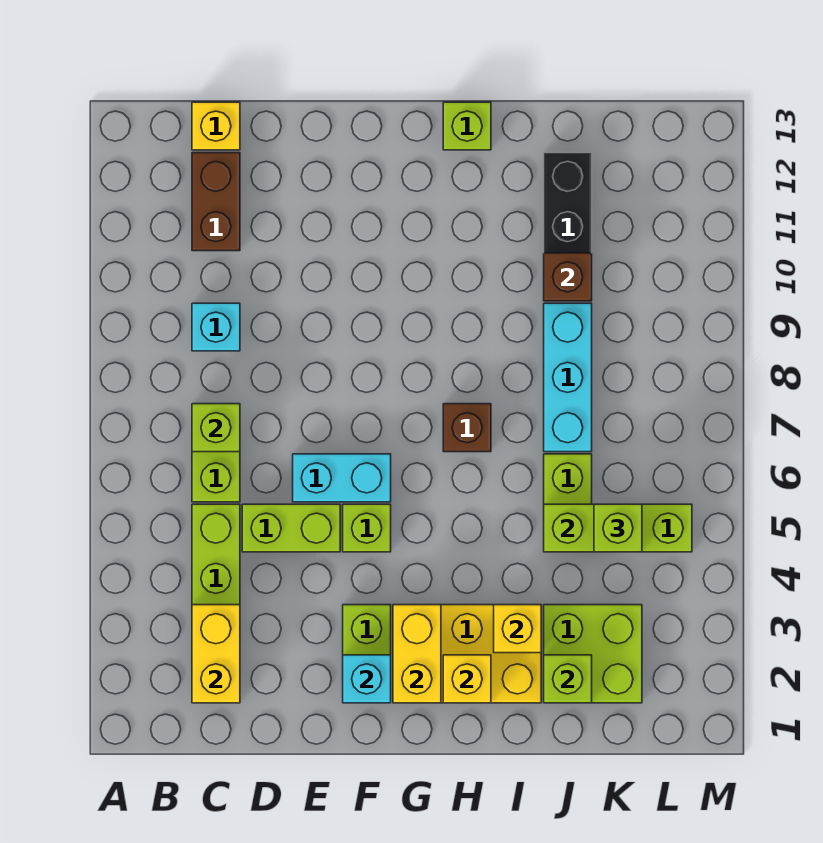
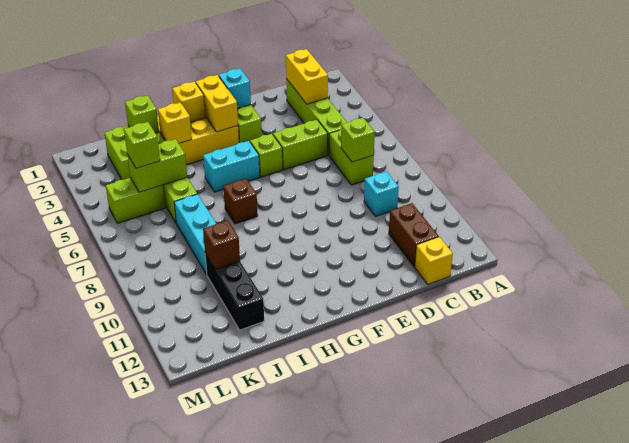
cyan 1x2 brick [293,454,391,502] -> cyan 1x2 brick moved to [203,141,260,192]
lime 1x1 brick [443,102,491,150] -> none

